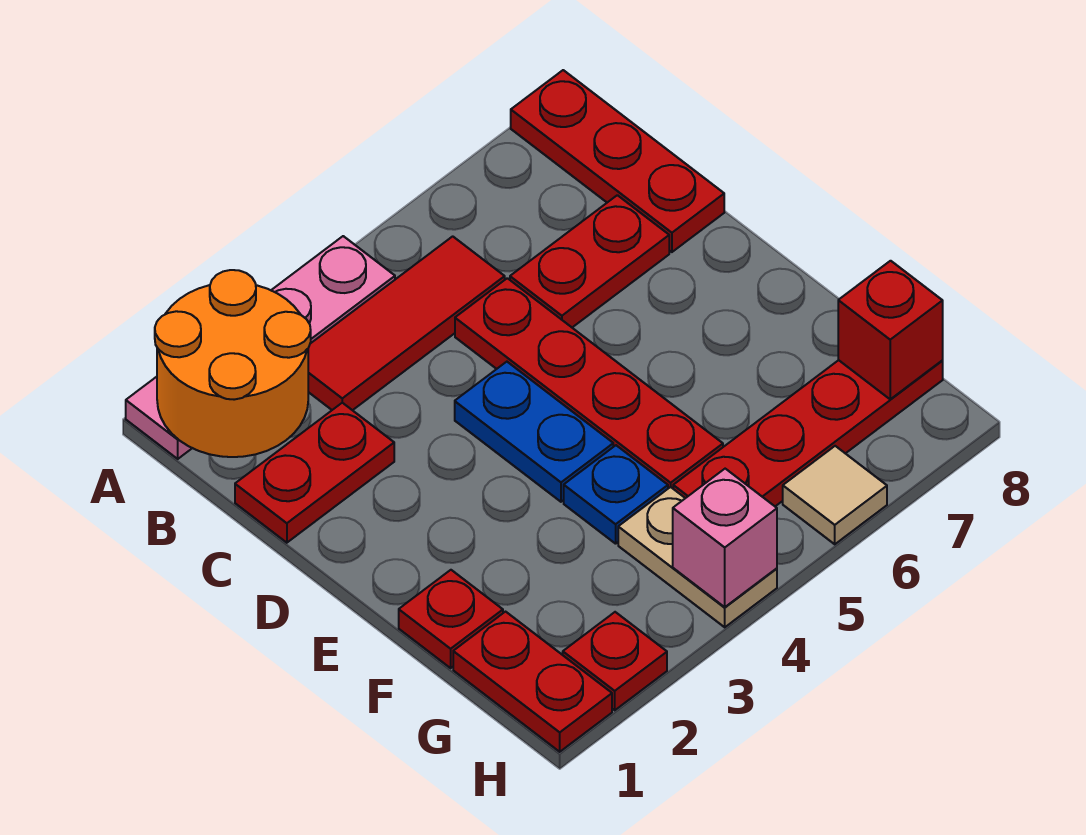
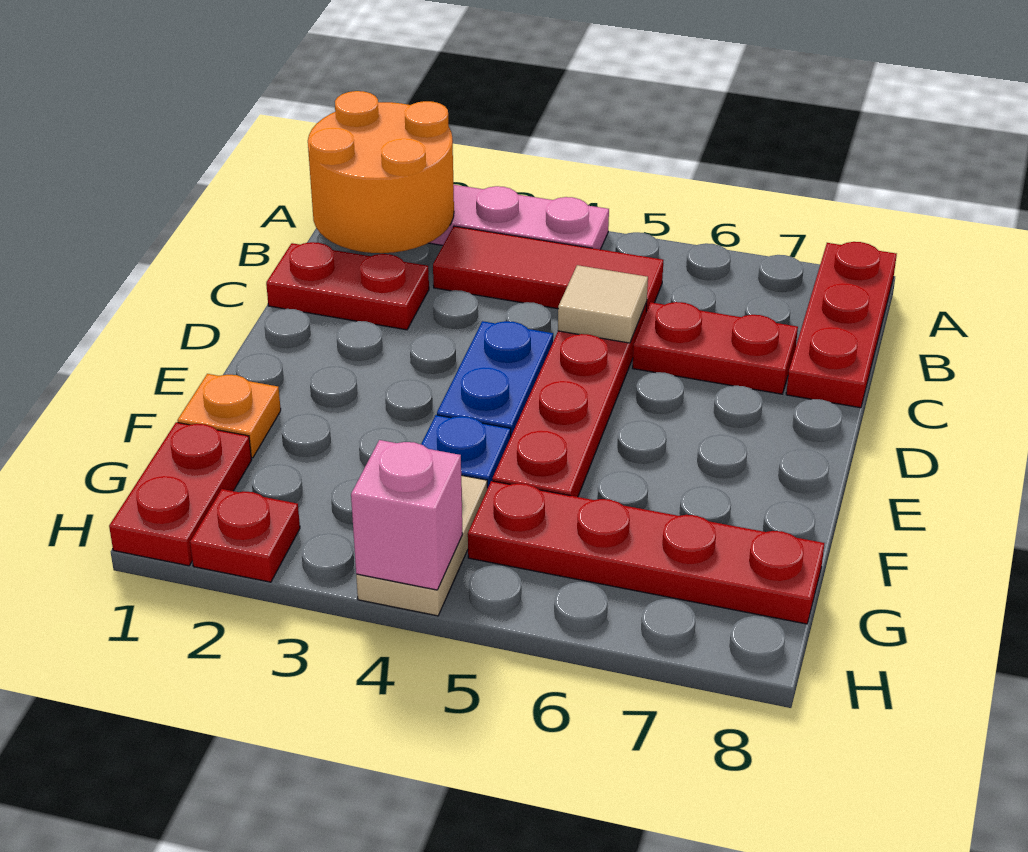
red 1x1 plate [399,570,503,668] -> orange 1x1 plate [177,374,281,458]
red 1x1 brick [838,261,943,399] -> none
tan 1x1 tile [783,446,887,544] -> tan 1x1 tile moved to [558,265,648,343]

